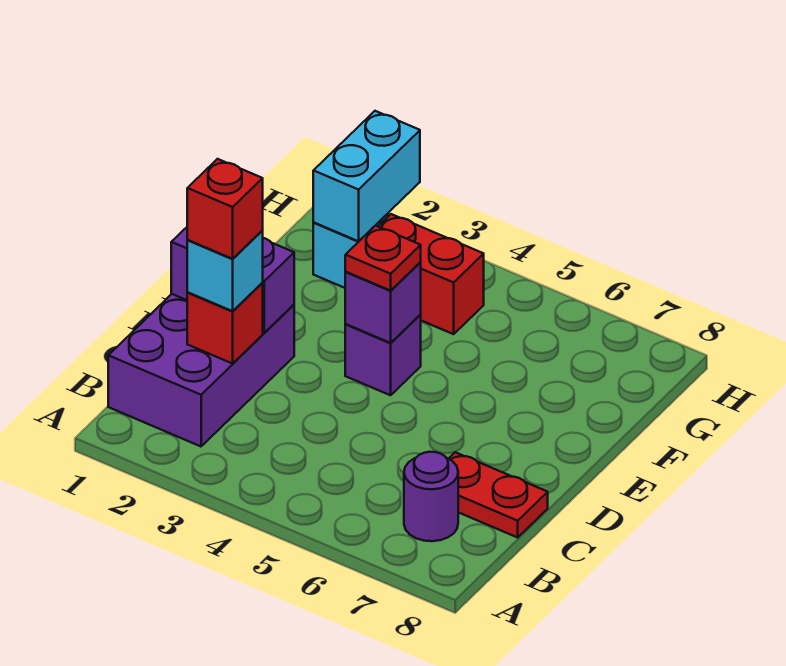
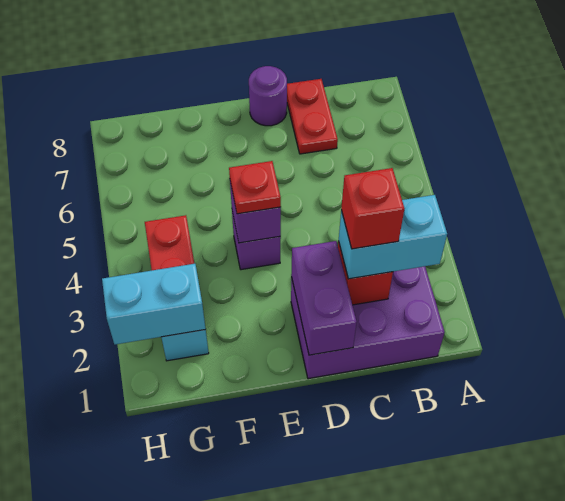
purple 1x1 round brick [404,452,458,541] -> purple 1x1 round brick moved to [249,66,287,126]
cyan 1x1 brick [187,231,263,311] -> cyan 1x2 brick [339,195,447,279]

